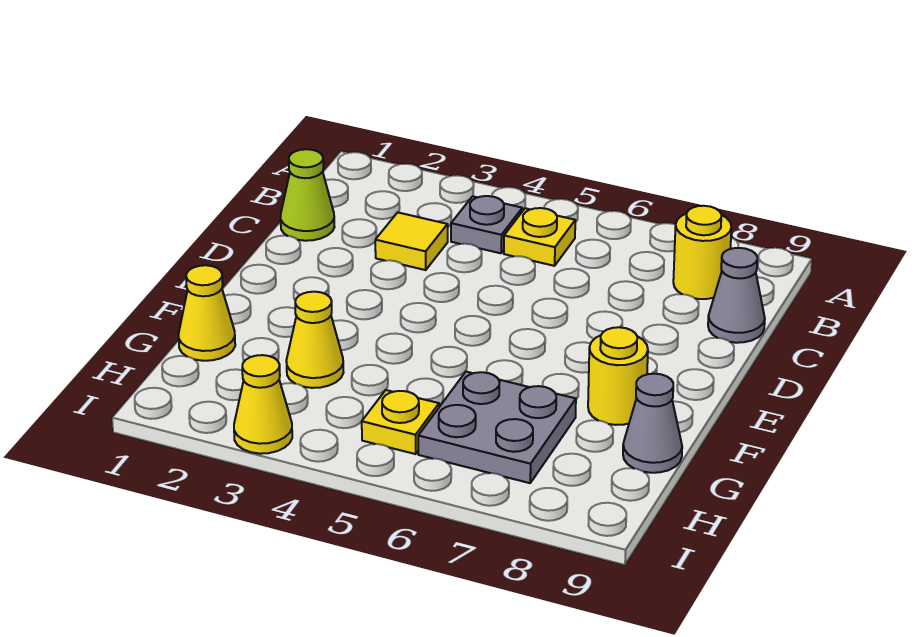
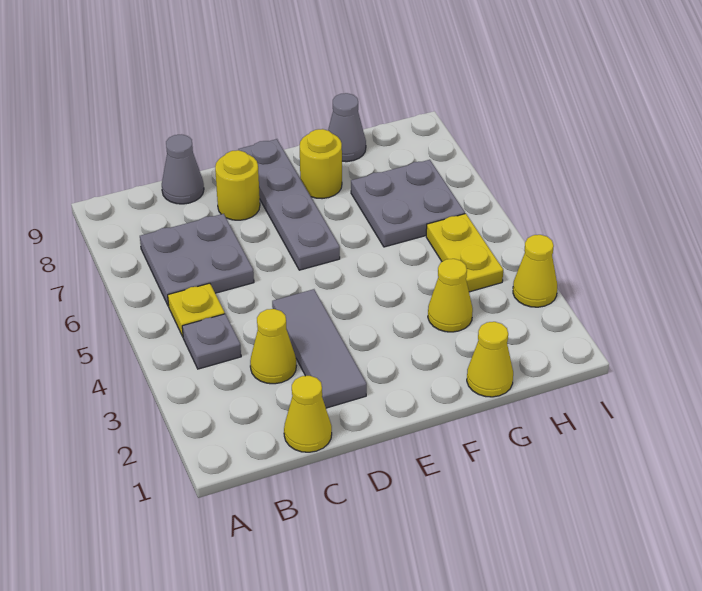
none -> grey 2x2 plate [140,214,254,306]
yellow 1x1 round brick [673,206,731,299] -> yellow 1x1 round brick moved to [215,150,260,220]
lime 1x1 cone [281,149,334,241] -> yellow 1x1 cone [284,376,332,452]
yellow 1x1 tile [375,213,448,270] -> yellow 1x1 cone [250,309,296,384]
none -> grey 1x3 tile [272,289,367,408]
none -> grey 1x4 plate [238,139,340,270]
yellow 1x1 plate [362,390,439,454] -> yellow 1x2 plate [426,214,503,292]

